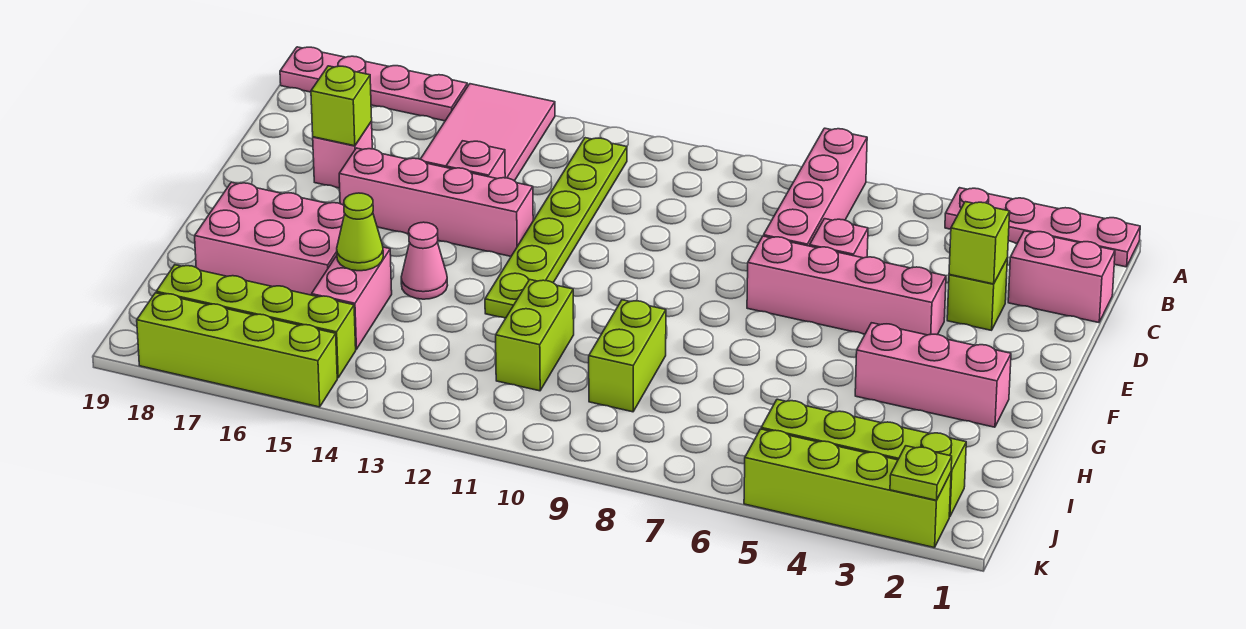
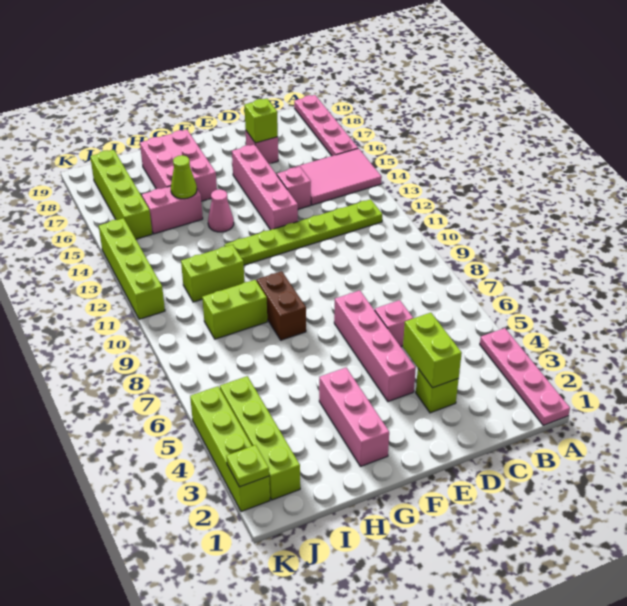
pink 1x4 brick [764,128,867,246] -> none
pink 1x2 brick [1008,231,1115,323] -> none
lime 1x1 brick [949,202,1010,284] -> lime 1x2 brick [403,313,462,388]
none -> brown 1x2 brick [257,271,306,340]
lime 1x4 brick [137,293,337,407] -> lime 1x4 brick moved to [99,218,165,319]

